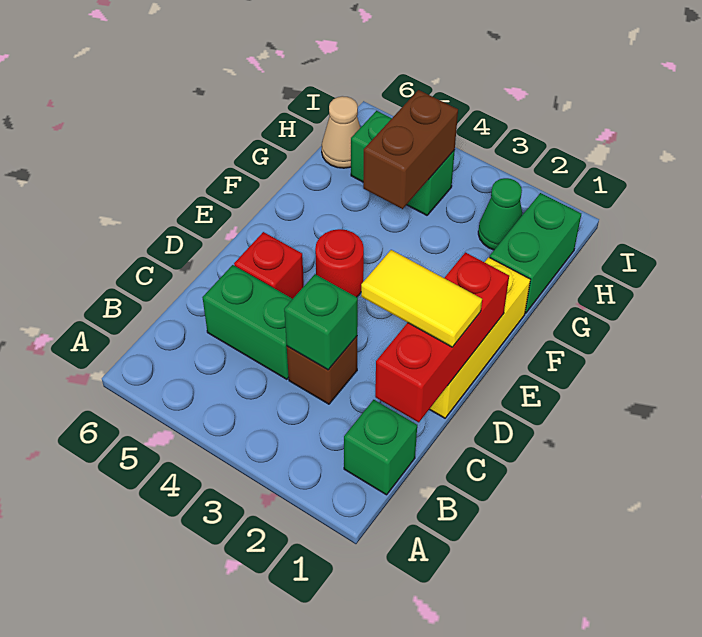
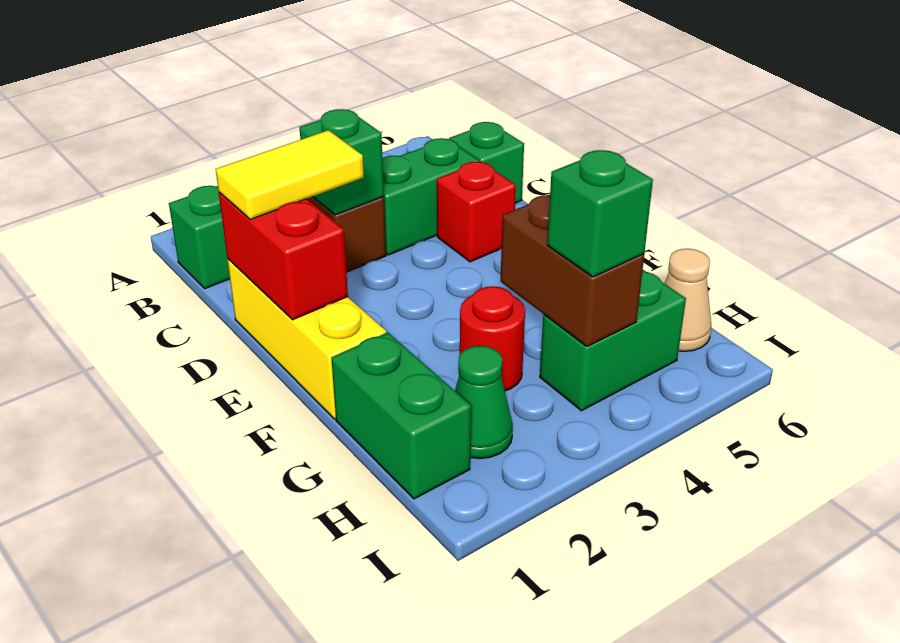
red 1x3 brick [375,252,509,422] -> red 1x2 brick [219,192,348,320]
none -> green 1x1 brick [449,122,524,203]
red 1x1 round brick [315,229,364,297] -> red 1x1 round brick moved to [460,286,525,391]
none -> green 1x1 brick [547,150,653,277]

